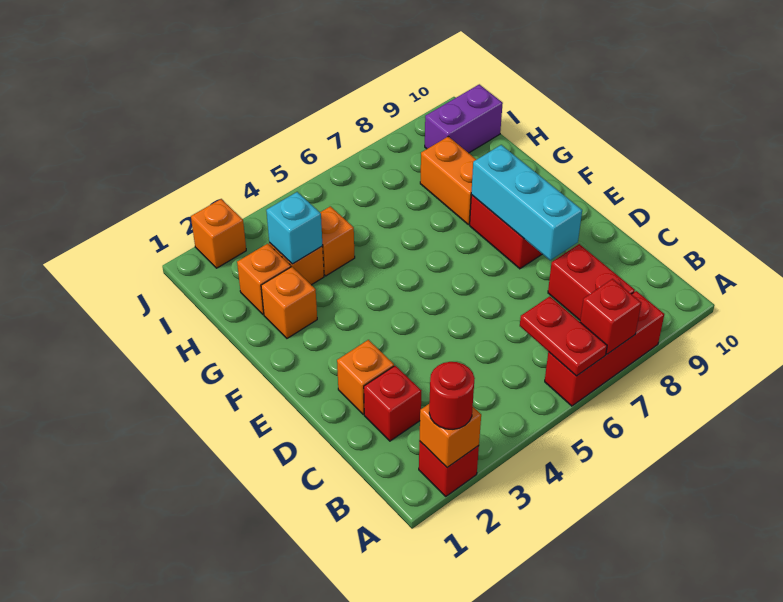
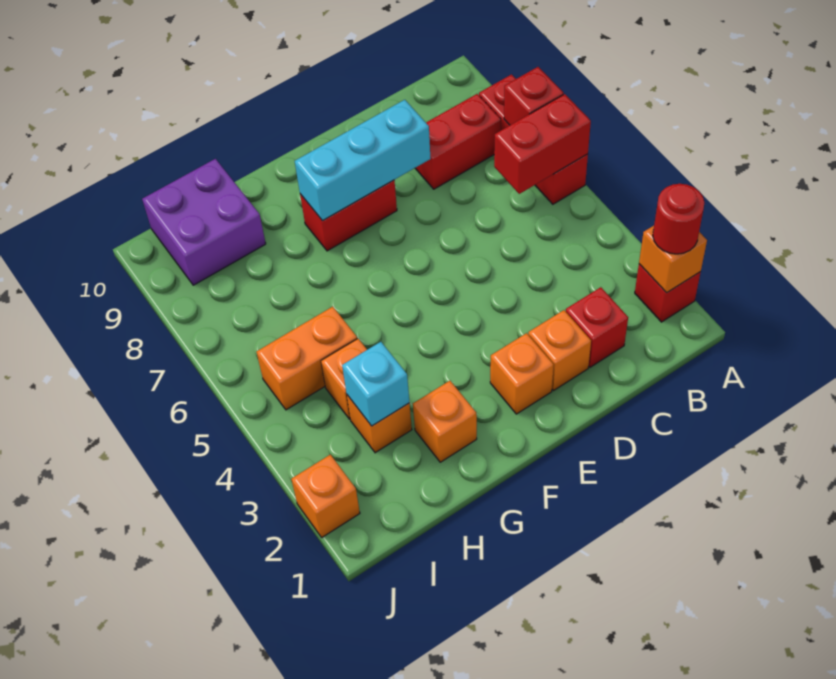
red 1x2 plate [520,296,607,376] -> red 1x2 brick [494,94,591,194]
orange 1x2 brick [420,137,476,225] -> orange 1x2 brick moved to [257,307,357,410]
orange 1x1 brick [237,244,291,314] -> orange 1x1 brick moved to [490,333,554,414]
purple 1x2 brick [425,84,503,153] -> purple 2x2 brick [142,159,266,285]

